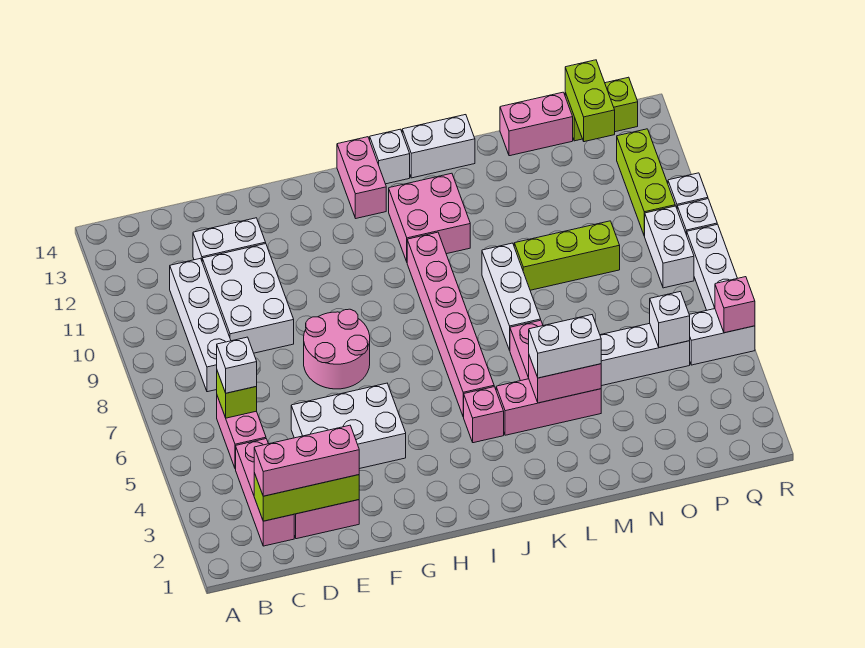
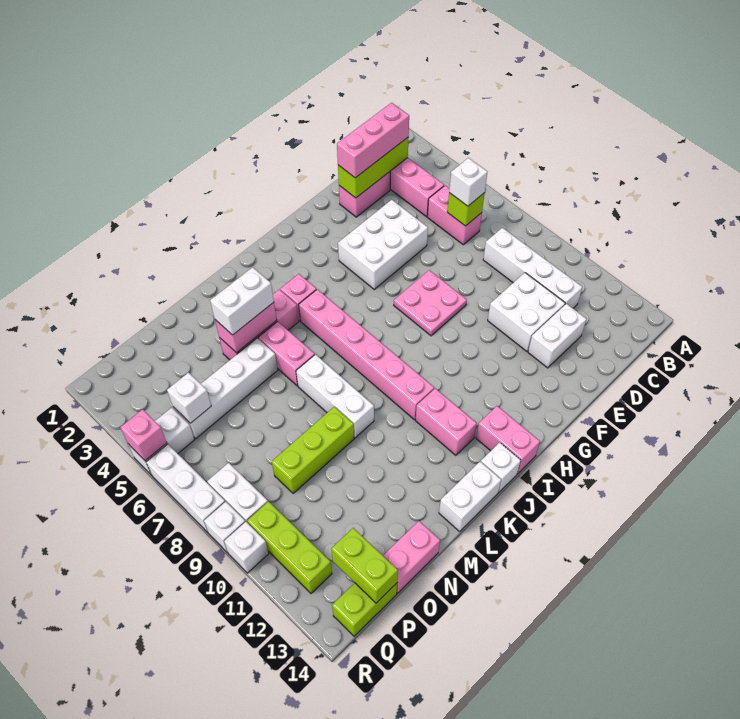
white 2x3 brick [202,244,294,353] -> white 2x2 brick [488,273,565,351]
pink 2x2 round brick [304,309,370,389] -> pink 2x2 plate [394,270,467,336]
pink 2x2 brick [389,173,470,261] -> pink 1x2 brick [416,388,477,455]

